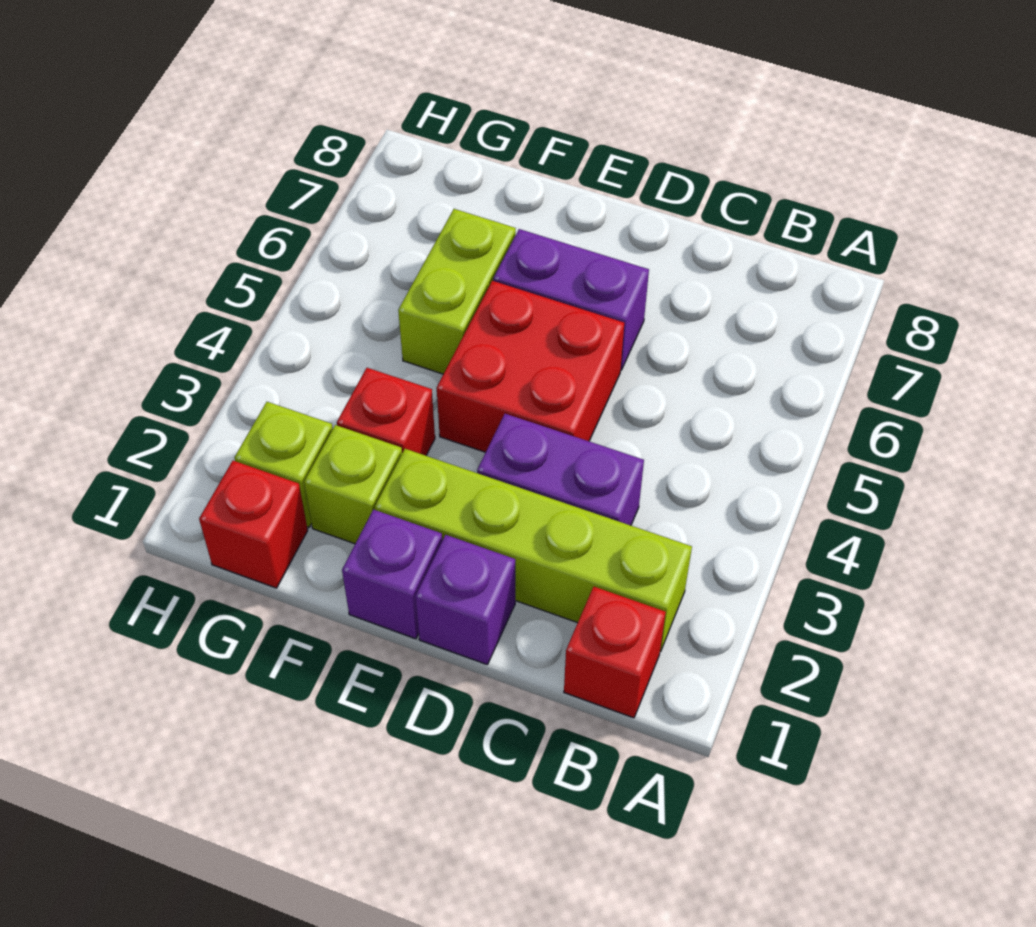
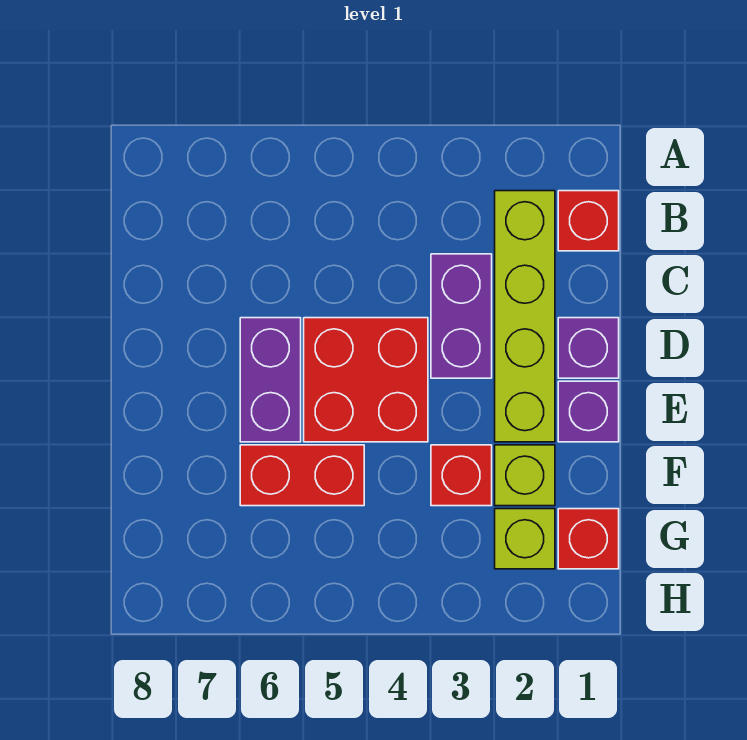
lime 1x2 brick [398,209,516,374] -> red 1x2 brick [240,445,364,506]

